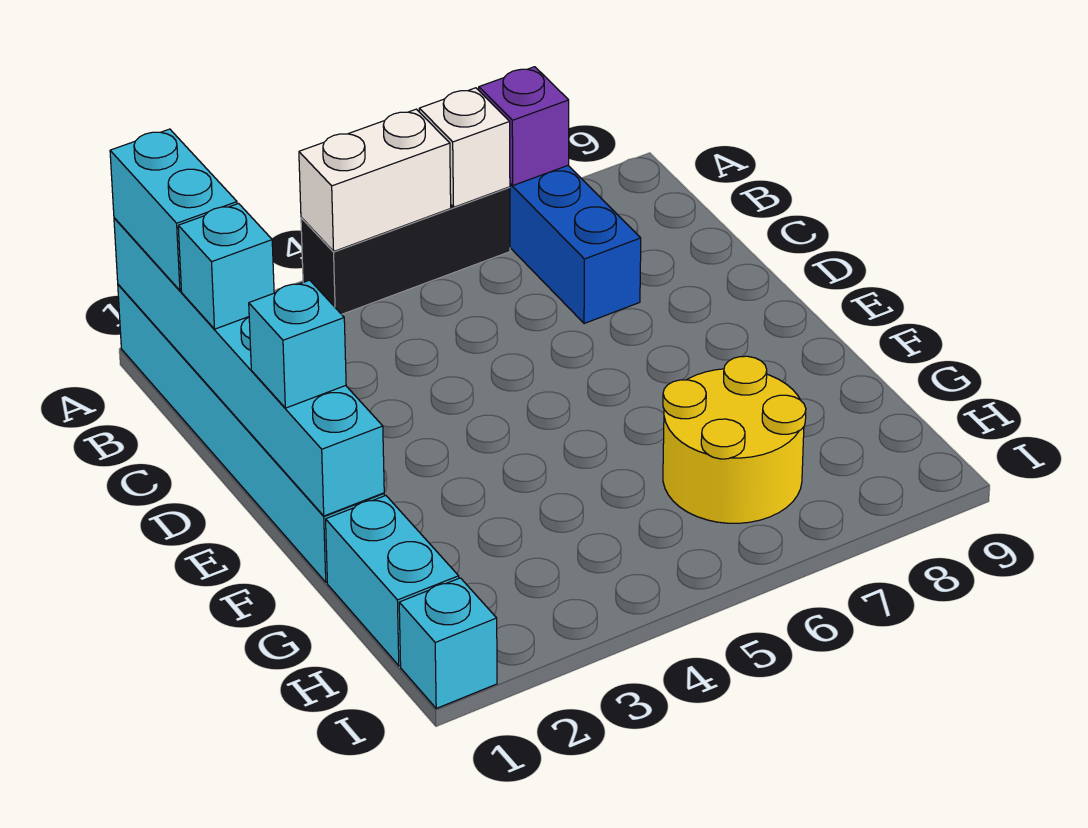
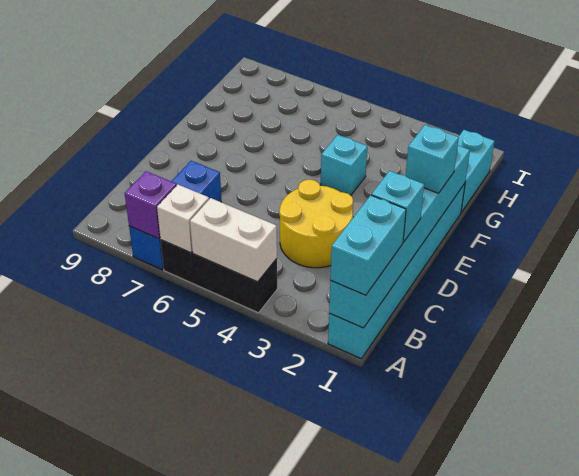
yellow 2x2 round brick [663,356,806,523] -> yellow 2x2 round brick moved to [279,179,353,268]
cyan 1x1 brick [399,578,497,708] -> cyan 1x1 brick moved to [321,135,367,195]

